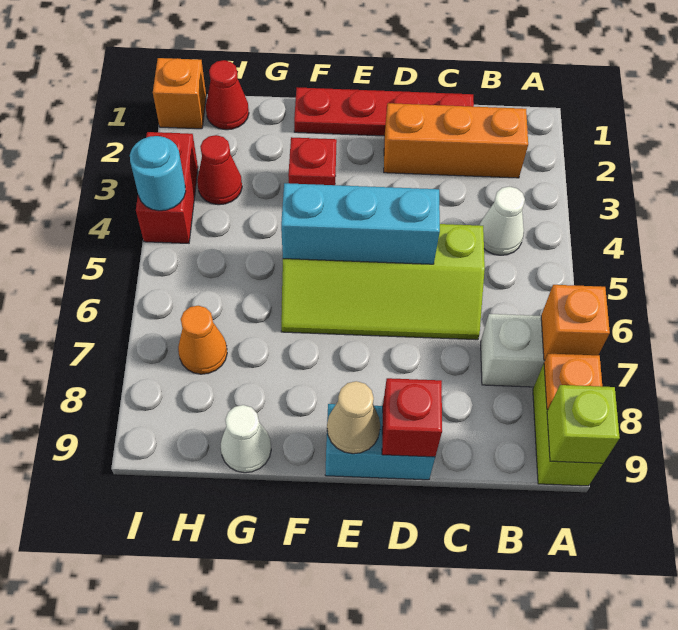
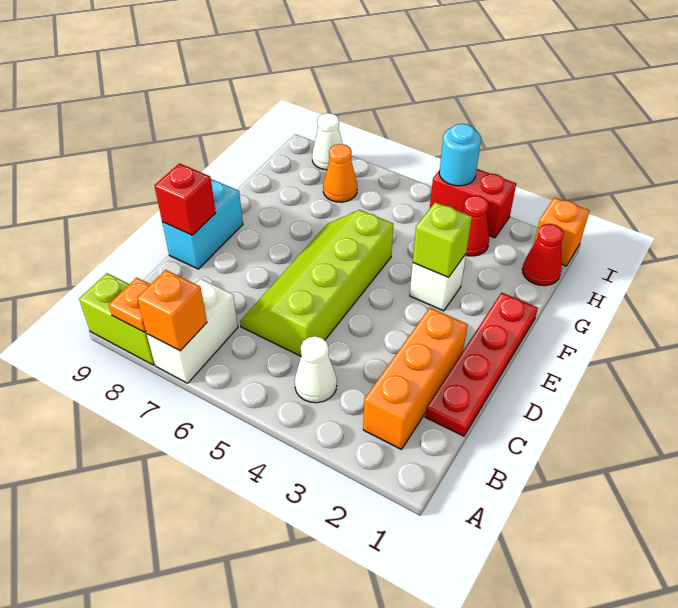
lime 1x1 brick [547,385,620,463] -> lime 1x1 brick moved to [413,202,472,278]
cyan 1x3 brick [281,183,440,264] -> none
tan 1x1 cone [327,381,380,454] -> none
red 1x1 brick [288,137,337,185] -> white 1x1 brick [410,254,466,311]
white 1x1 cone [220,405,271,473] -> white 1x1 cone moved to [312,113,343,170]

